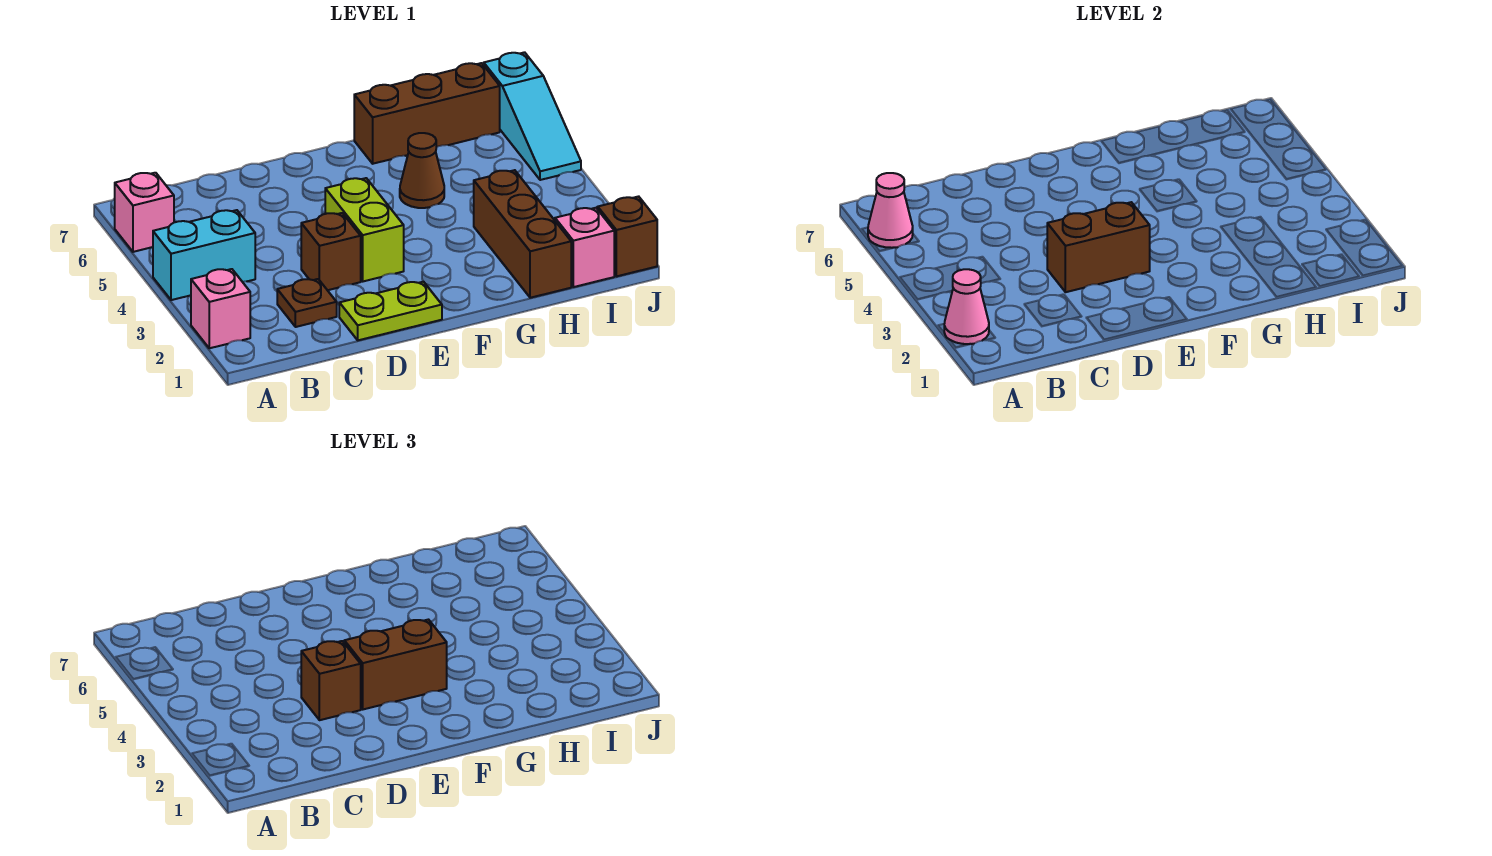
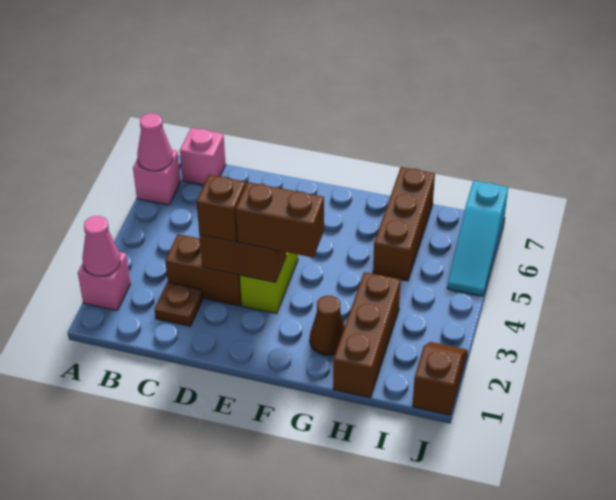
cyan 1x2 brick [153,210,255,300] -> none
lime 1x2 plate [339,282,442,340] -> none
brown 1x1 brick [301,213,361,290] -> brown 1x2 brick [165,234,241,306]
brown 1x1 cone [400,133,444,208] -> brown 1x1 cone moved to [310,296,345,355]
brown 1x3 brick [354,63,500,164] -> brown 1x3 brick turned to [373,167,435,281]
pink 1x1 brick [555,208,614,287] -> pink 1x1 brick moved to [180,128,226,185]

